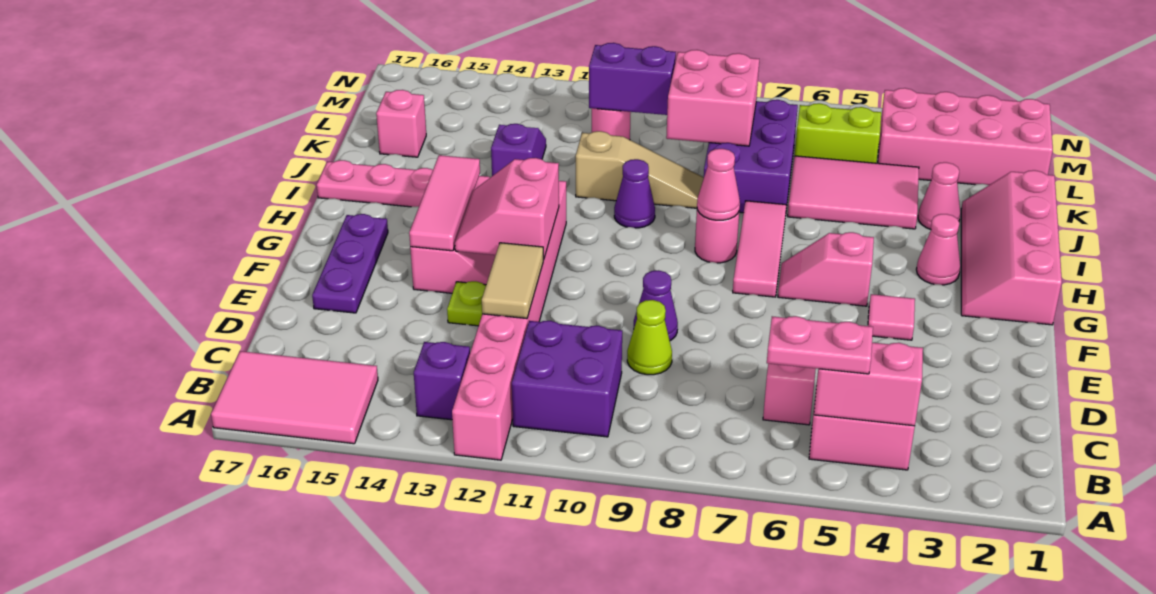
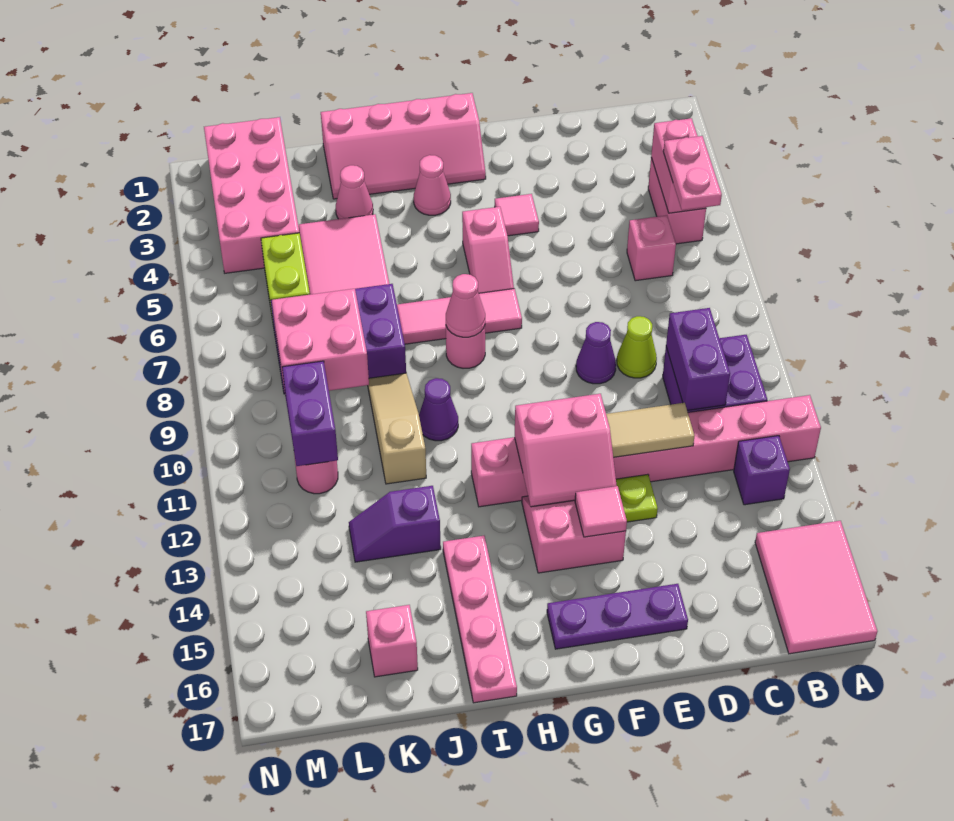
none -> purple 1x2 brick [666,308,730,411]
pink 1x3 tile [409,155,480,251] -> pink 1x1 tile [575,486,627,537]

